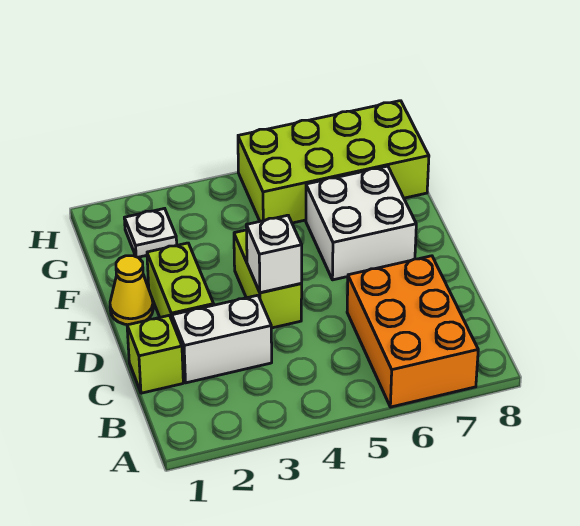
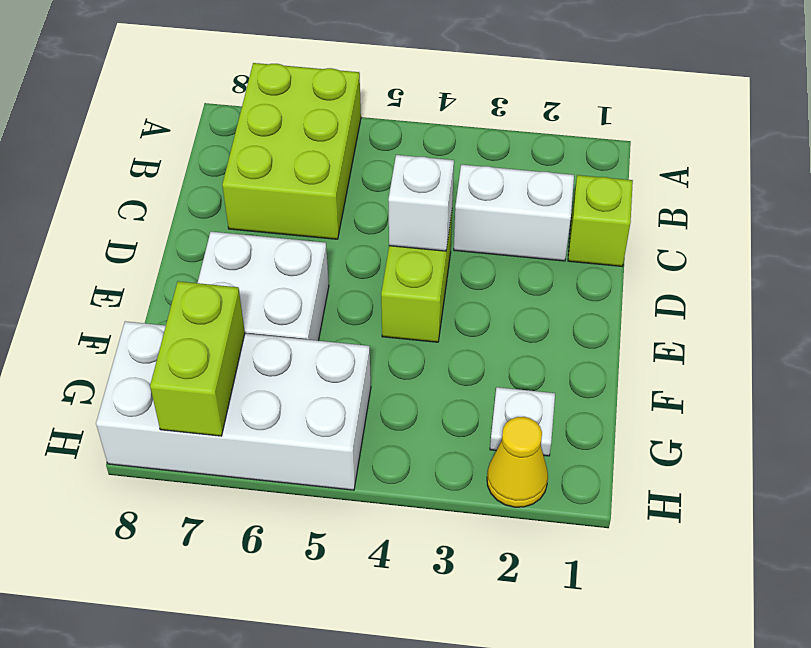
orange 2x3 brick [347,256,478,407] -> lime 2x3 brick [222,63,361,239]
lime 1x2 brick [147,243,214,319] -> lime 1x2 brick moved to [150,281,245,436]
yellow 1x1 cone [110,256,153,325] -> yellow 1x1 cone moved to [487,417,548,507]
lime 2x4 brick [238,101,429,223] -> white 2x4 brick [96,321,371,490]

